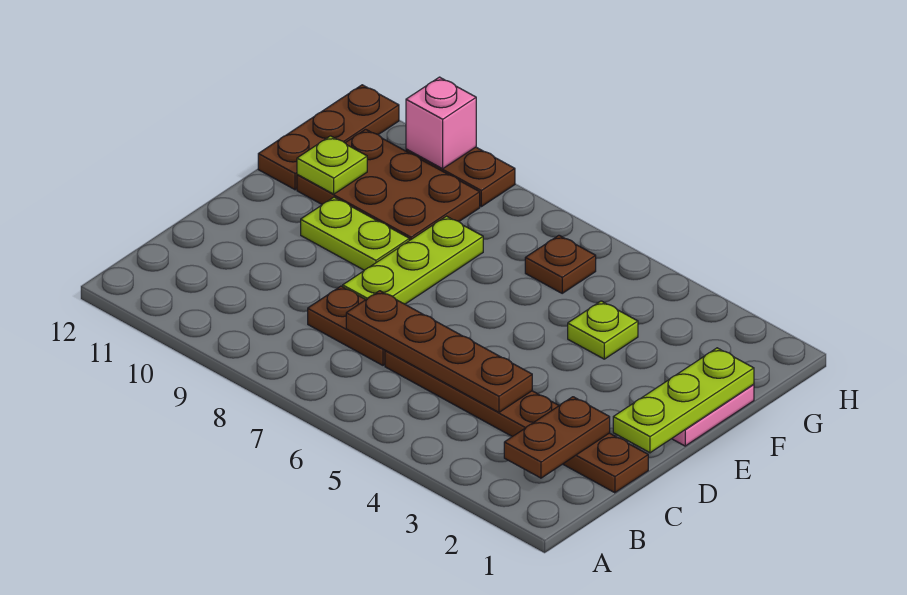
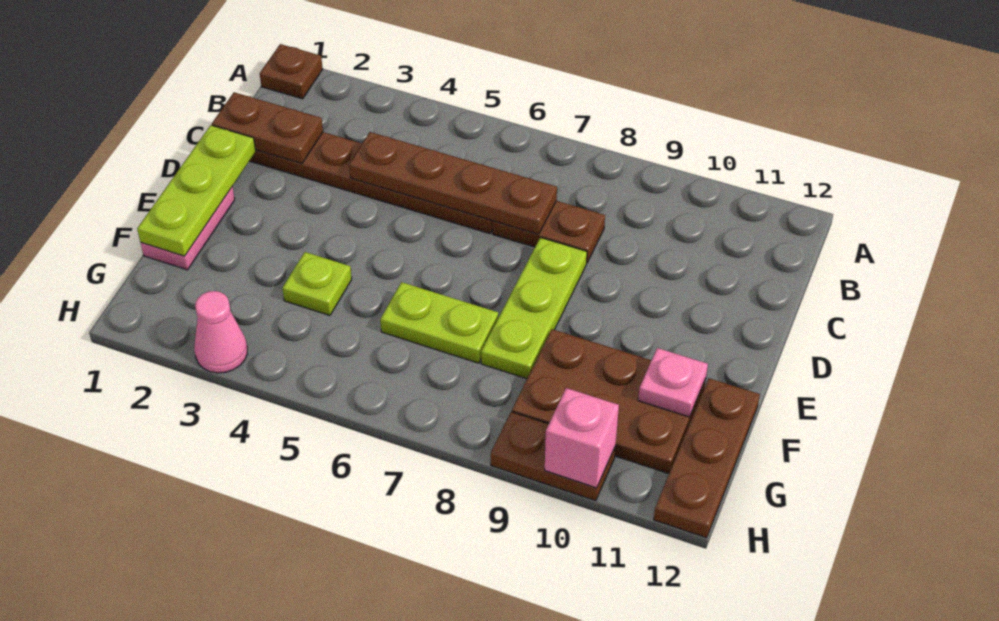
brown 1x2 plate [504,397,610,478] -> brown 1x2 plate turned to [212,92,323,164]
lime 1x2 plate [301,197,409,270] -> lime 1x2 plate moved to [380,282,498,363]
lime 1x1 plate [297,136,367,194] -> pink 1x1 plate [638,348,708,417]
brown 1x1 plate [525,235,596,293] -> brown 1x1 plate moved to [260,44,323,99]
none -> pink 1x1 cone [194,291,247,373]

